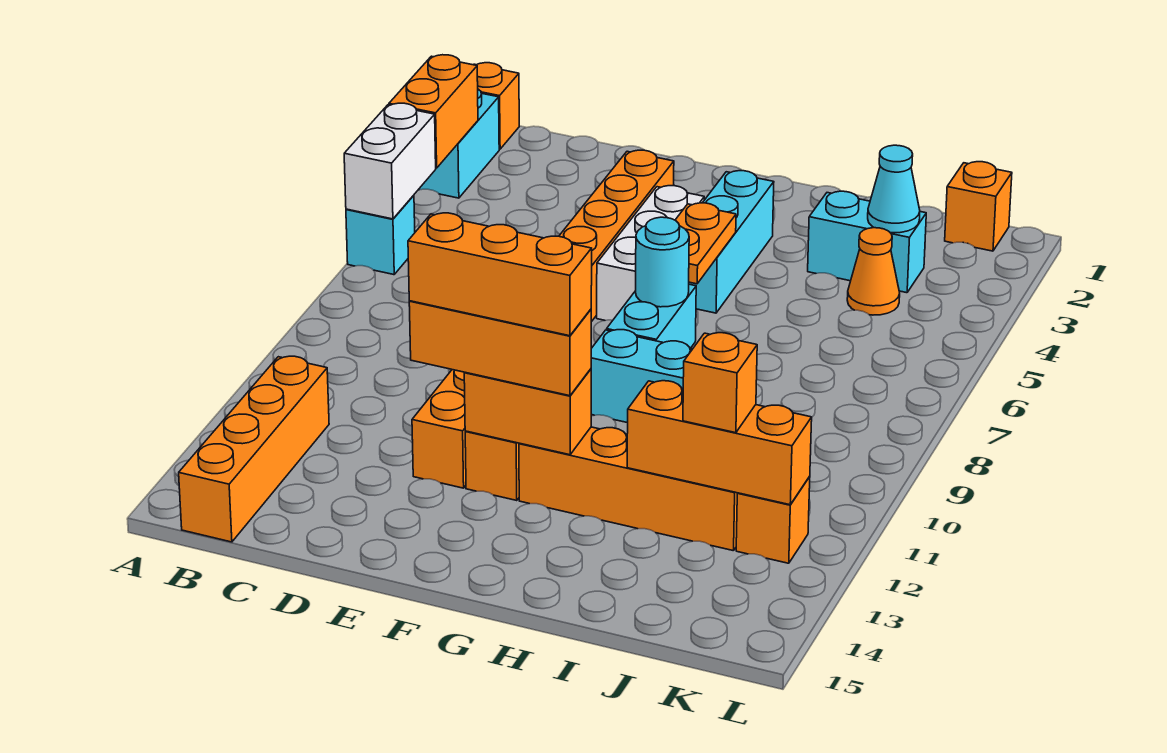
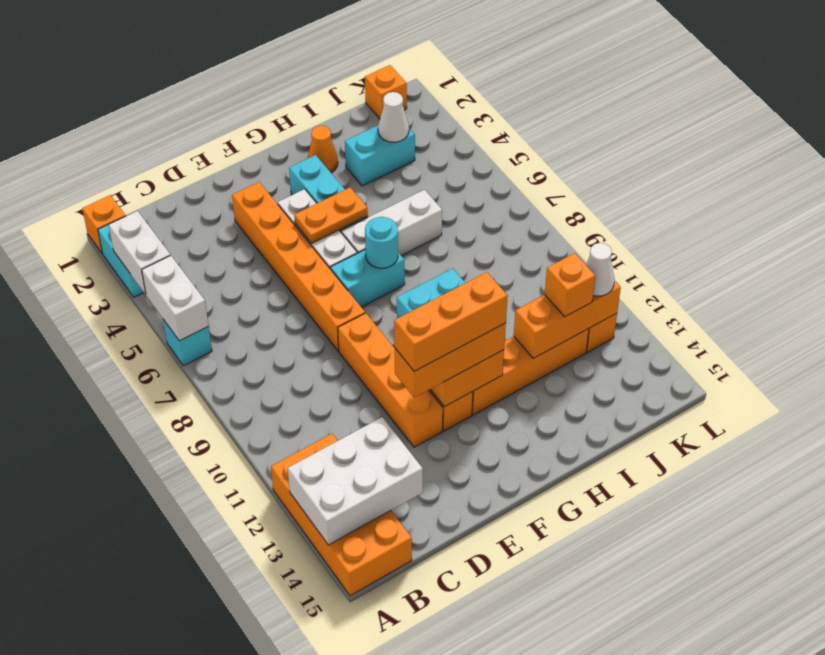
orange 1x2 brick [389,55,478,168] -> white 1x2 brick [109,211,170,294]
none -> white 2x3 brick [288,417,423,545]
orange 1x4 brick [179,356,329,542] -> orange 2x4 brick [271,434,412,596]
orange 1x2 plate [675,203,736,284] -> orange 1x2 plate turned to [294,188,368,243]
none -> white 1x3 brick [341,190,442,256]
cyan 1x2 brick [607,284,696,348] -> cyan 1x2 brick turned to [331,249,405,307]
cyan 1x1 cone [868,145,920,233] -> white 1x1 cone [378,92,409,142]
orange 1x1 cone [847,228,900,315] -> orange 1x1 cone moved to [307,126,338,173]
none -> white 1x1 cone [586,243,615,296]

